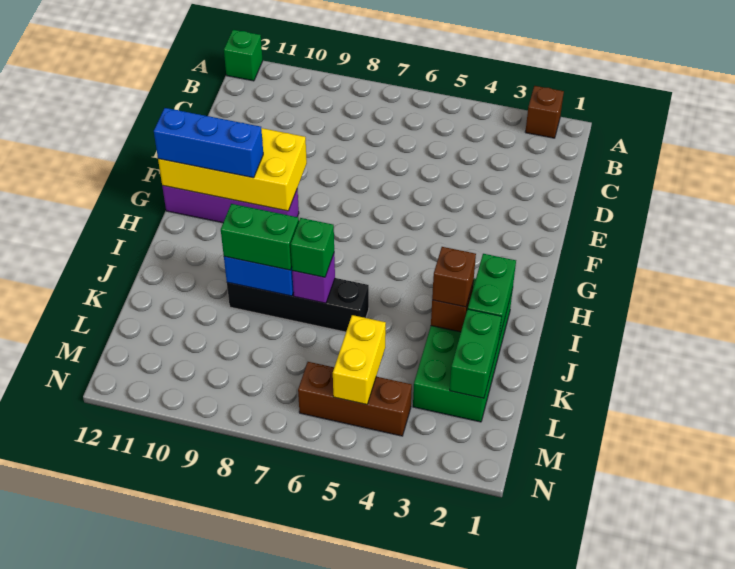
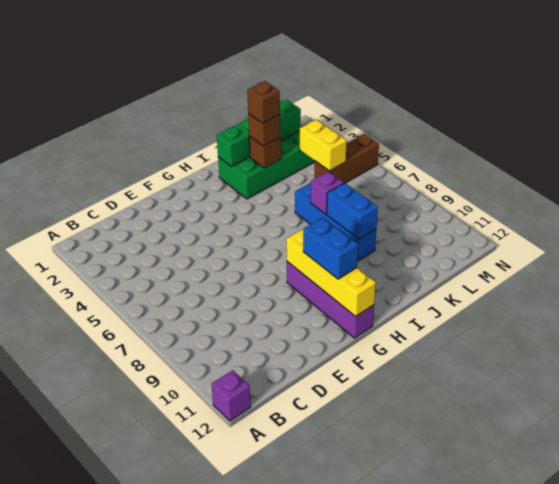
brown 1x1 brick [525,86,564,138] -> brown 1x1 brick moved to [247,81,280,123]
green 1x1 brick [224,30,263,81] -> purple 1x1 brick [211,370,251,421]
yellow 2x4 brick [158,128,307,211] -> yellow 1x4 brick [286,229,376,317]
blue 1x3 brick [154,108,263,178] -> blue 1x2 brick [303,218,358,279]
black 1x4 brick [227,278,369,332] -> blue 1x4 brick [295,183,376,261]
green 1x1 brick [291,218,334,277] -> none
green 1x2 brick [221,204,299,270] -> none
yellow 1x2 brick [333,315,386,405] -> yellow 1x2 brick turned to [300,120,347,171]
brown 1x3 brick [298,362,412,436] -> brown 1x3 brick turned to [315,134,379,183]

